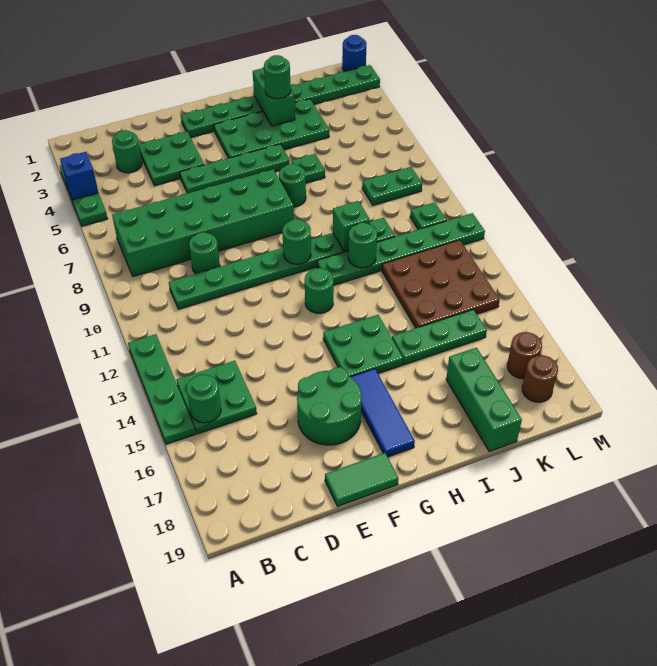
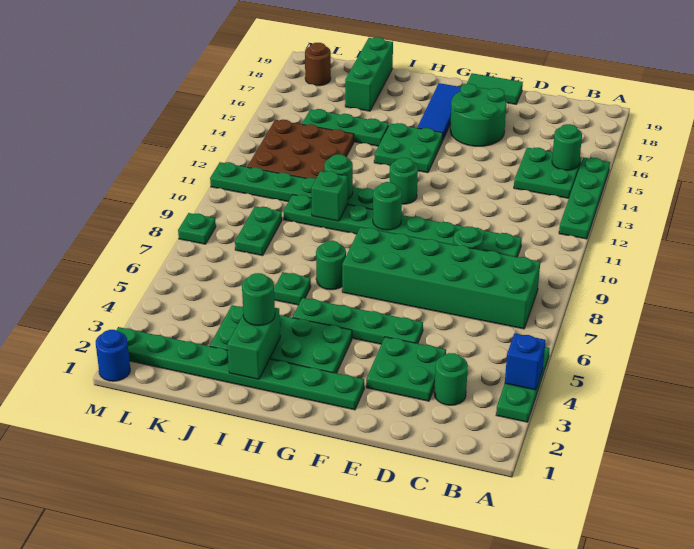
green 1x2 plate [362,167,422,205] -> green 1x2 plate turned to [235,206,282,256]
green 1x1 plate [410,202,447,230] -> green 1x1 plate moved to [178,213,216,244]
brown 1x1 round brick [507,332,542,379] -> none

